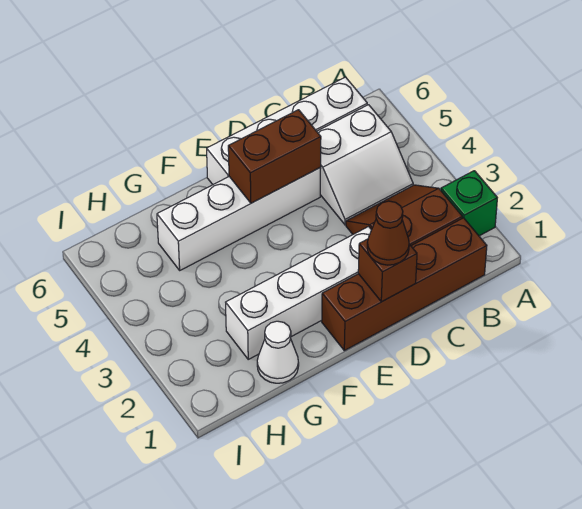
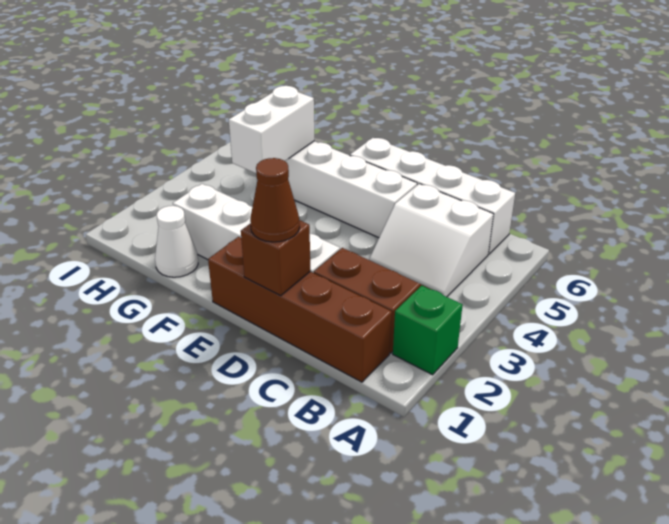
brown 1x2 brick [228,110,321,203] -> none
none -> white 1x2 brick [229,86,314,173]

